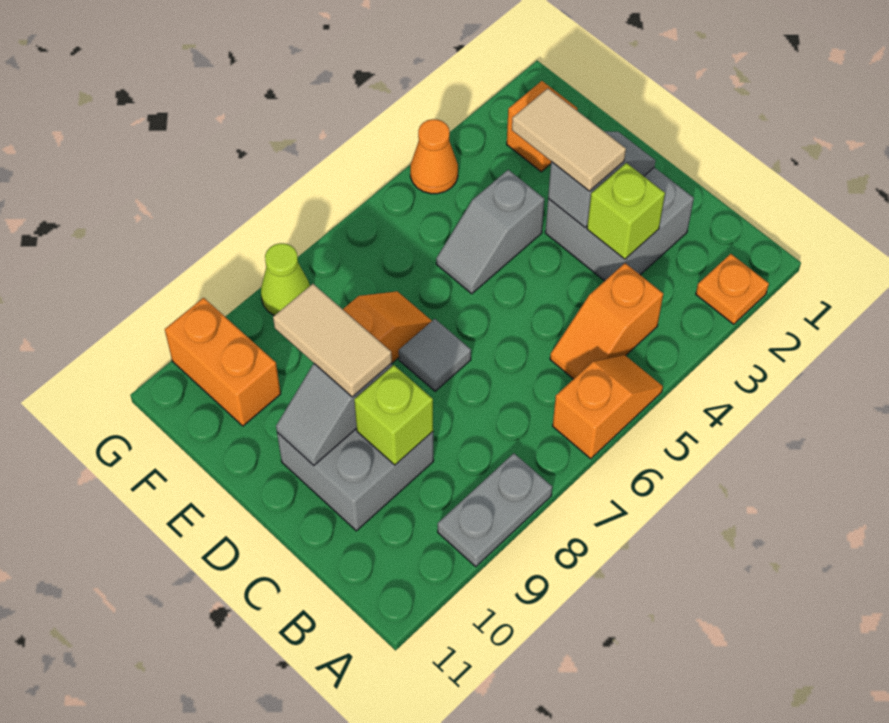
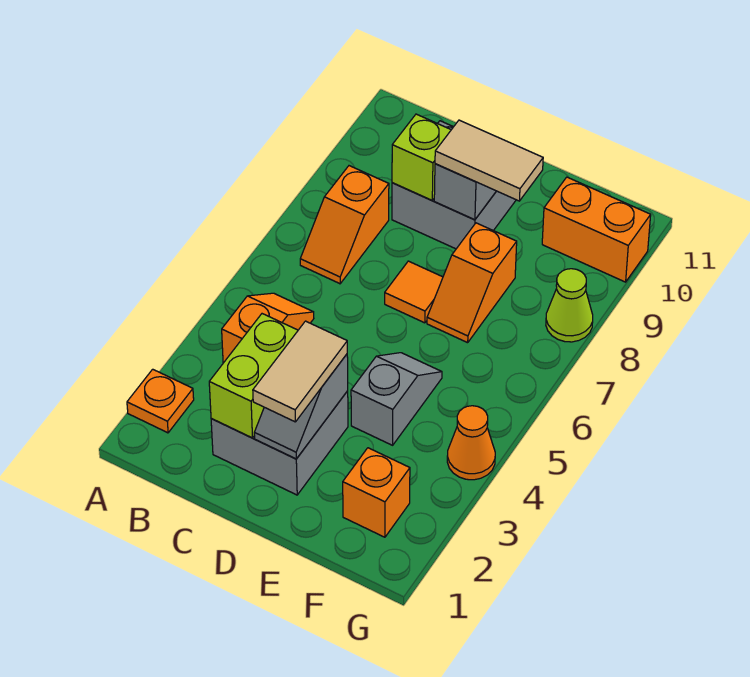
orange 1x2 slope [553,355,663,459] -> orange 1x2 slope moved to [300,166,389,284]
grey 1x2 plate [438,453,552,567] -> none
lime 1x1 brick [587,163,665,259] -> lime 1x2 brick [209,314,298,438]
tan 1x2 tile [512,88,626,191] -> tan 1x2 tile turned to [253,321,347,422]
grey 1x1 tile [399,319,471,391] -> orange 1x1 tile [385,261,443,323]

